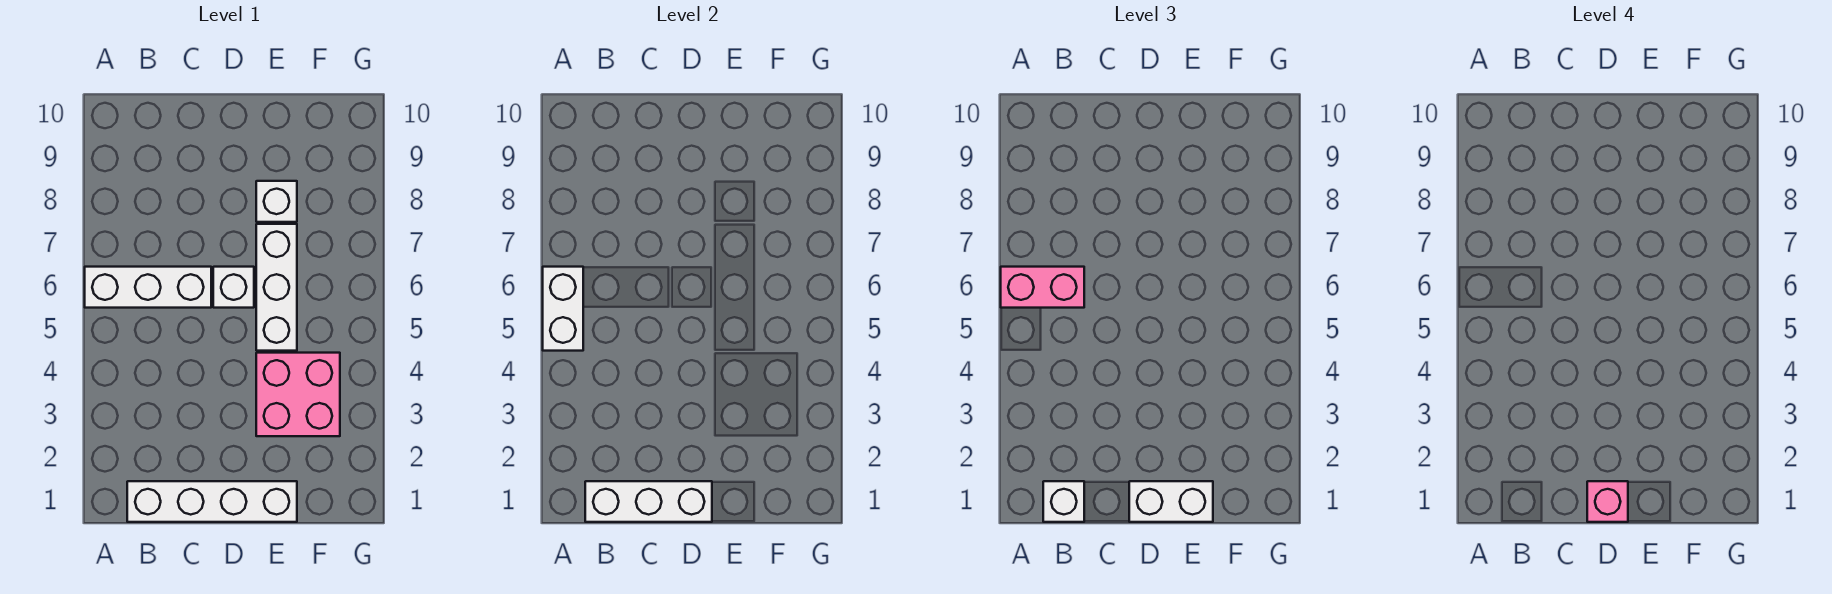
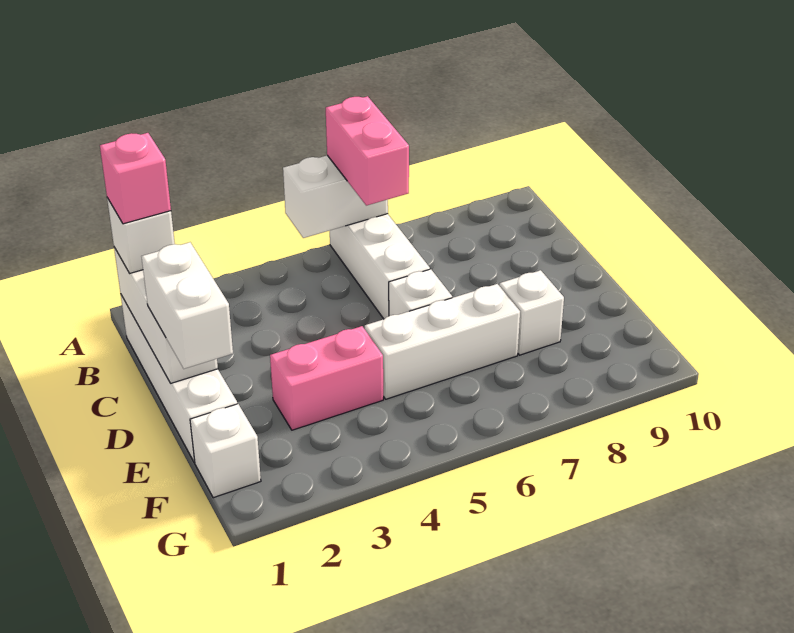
pink 1x1 brick [1587,481,1628,522] -> pink 1x1 brick moved to [100,133,171,224]
pink 2x2 brick [256,353,340,436] -> pink 1x2 brick [270,326,383,430]
none -> white 1x1 brick [190,404,261,498]

